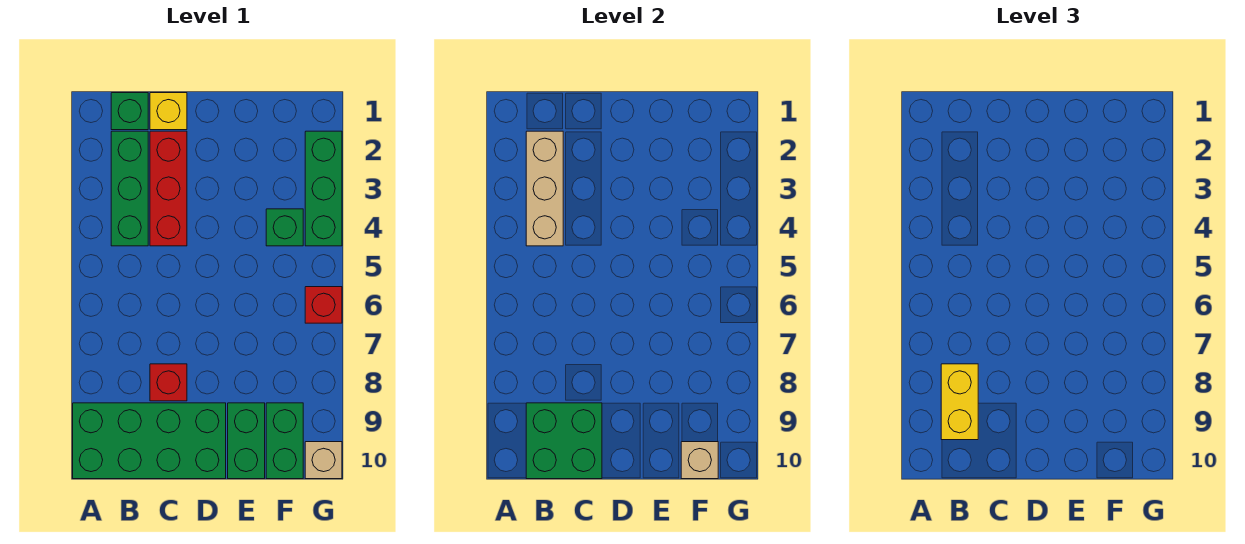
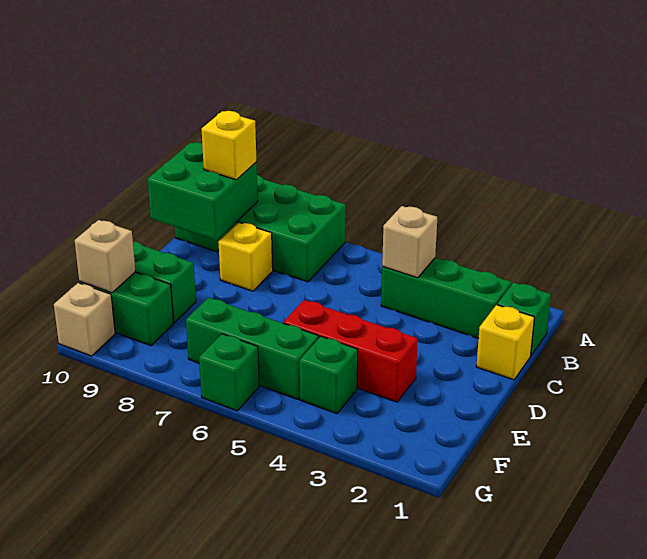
green 2x4 brick [73,403,226,479] -> green 2x4 brick turned to [175,175,346,282]
tan 1x3 brick [526,131,563,246] -> tan 1x1 brick [382,206,437,278]
yellow 1x2 brick [941,364,978,440] -> yellow 1x1 brick [202,111,256,180]
red 1x3 brick [150,131,187,246] -> red 1x3 brick moved to [283,300,418,402]
red 1x1 brick [150,364,187,401] -> yellow 1x1 brick [219,222,273,291]
green 1x3 brick [305,131,342,246] -> green 1x3 brick moved to [186,298,319,399]
red 1x1 brick [305,287,342,323] -> green 1x1 brick [199,334,259,411]

